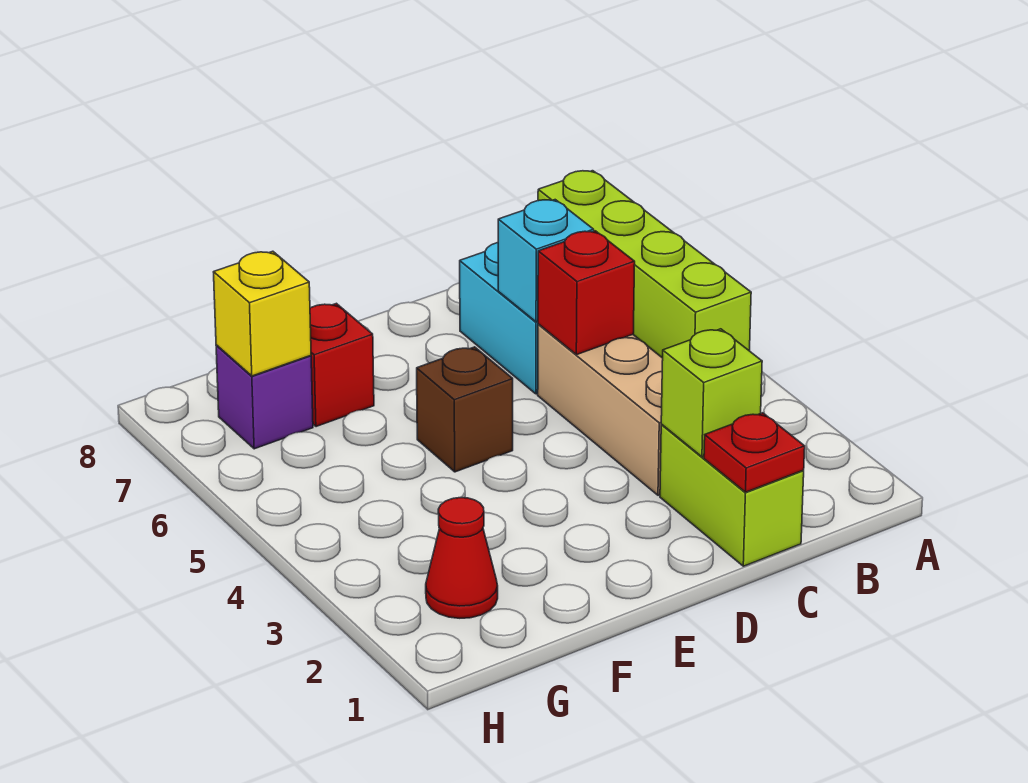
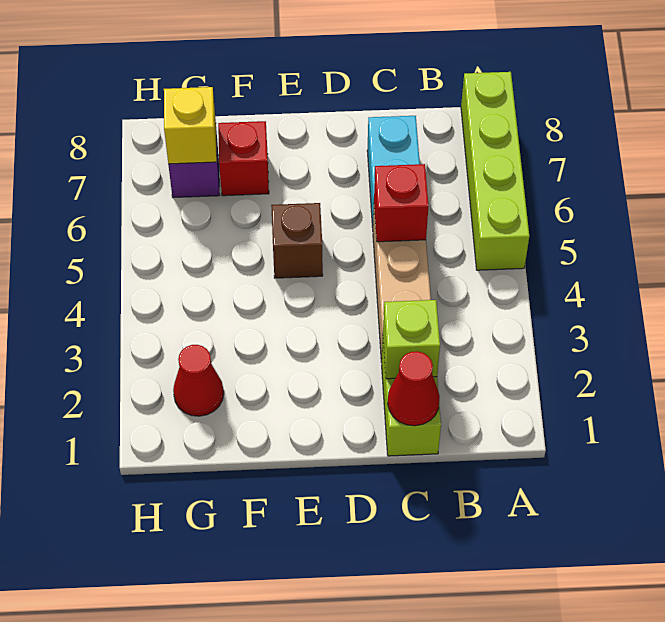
red 1x1 plate [704,413,805,492] -> red 1x1 cone [388,351,440,426]
cyan 1x1 brick [498,200,594,322] -> none

